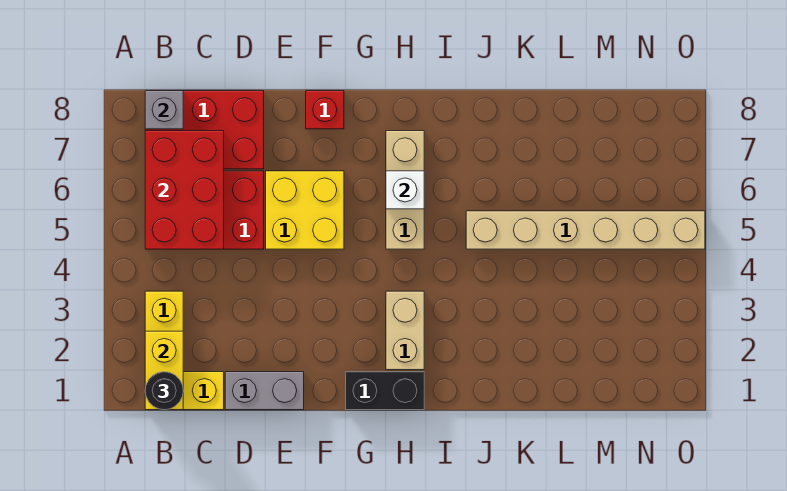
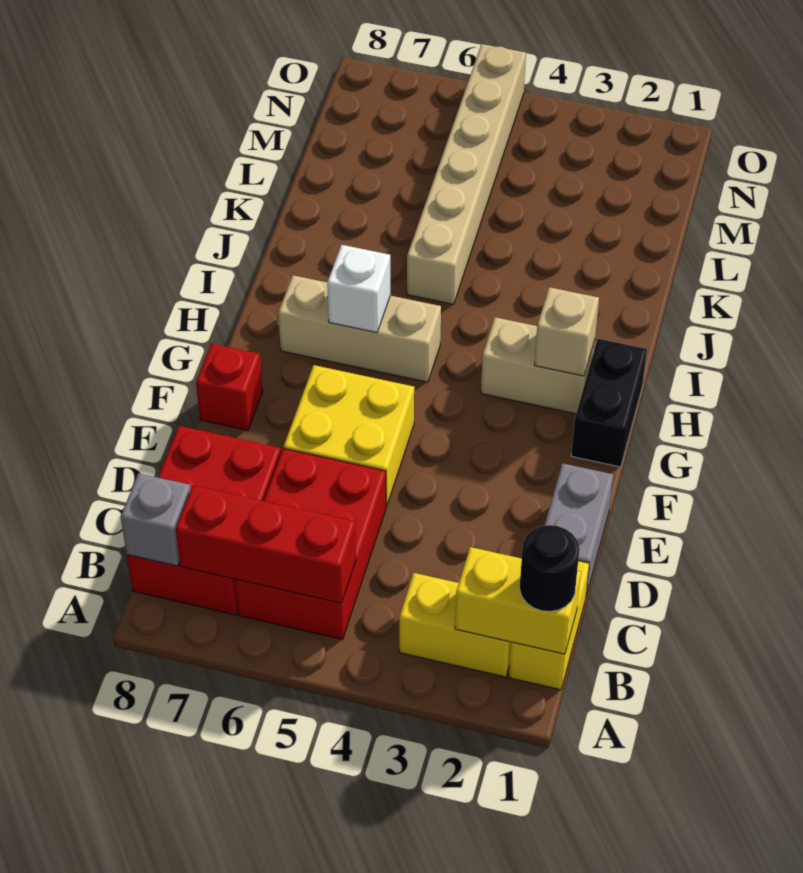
red 2x3 brick [145,131,224,249] -> red 1x3 brick [176,485,356,603]
none -> tan 1x1 brick [535,287,599,376]

